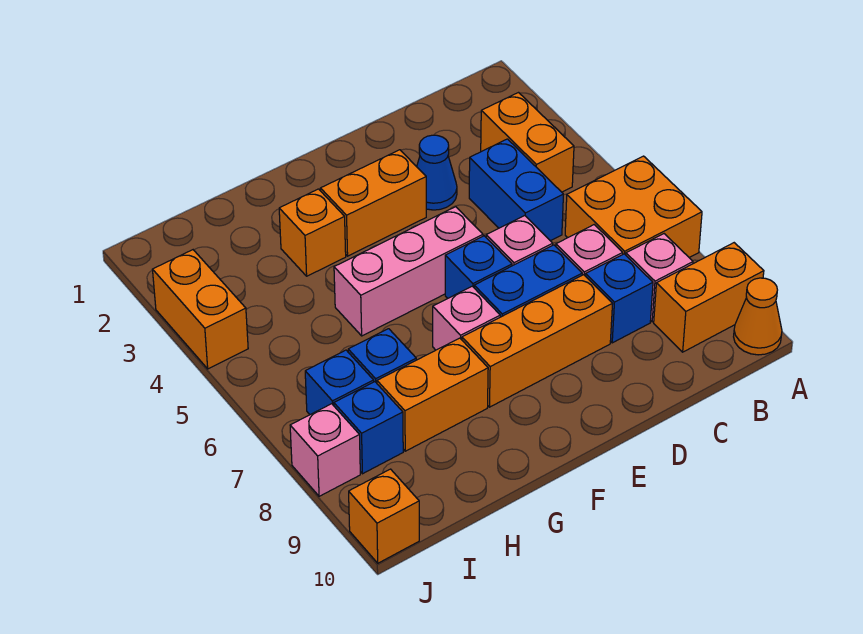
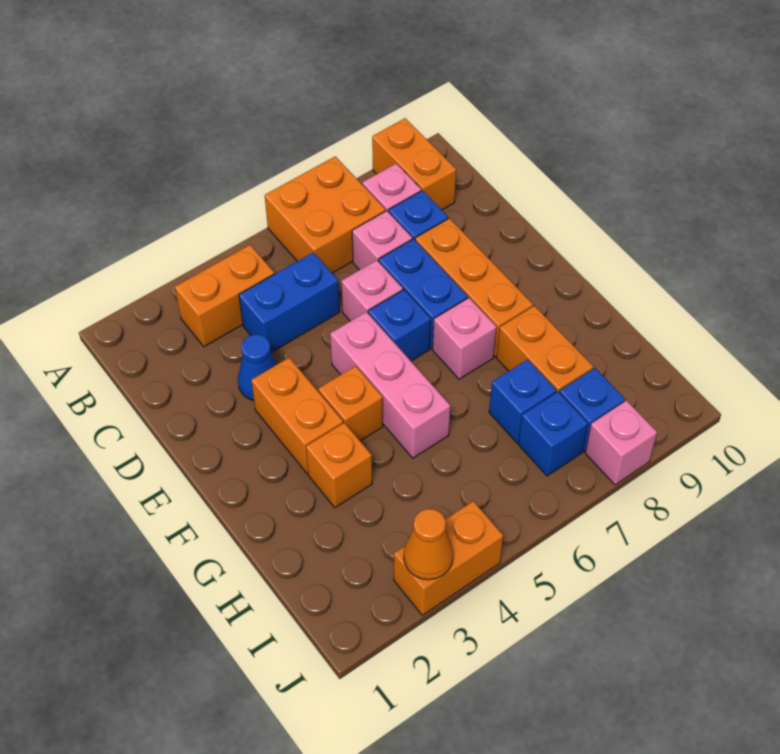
orange 1x1 cone [734,278,782,355] -> orange 1x1 cone moved to [404,509,453,580]
orange 1x1 brick [349,469,419,563] -> orange 1x1 brick moved to [318,366,383,441]

